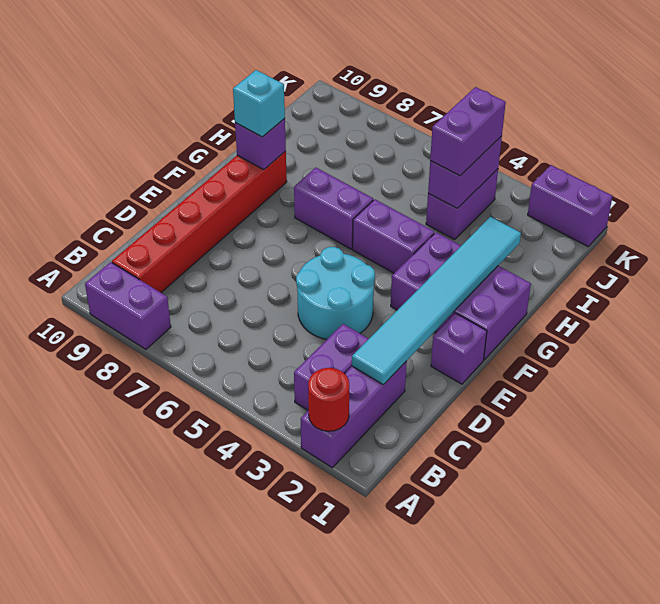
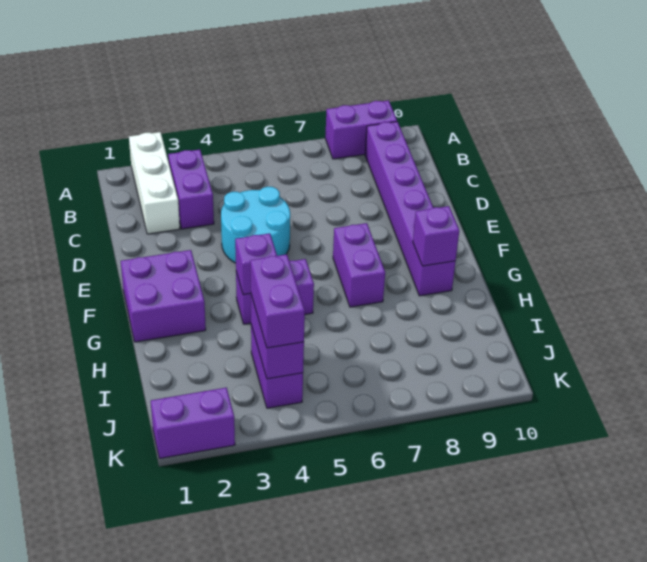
purple 1x3 brick [301,361,407,468] -> white 1x3 brick [129,132,180,234]
red 1x1 round brick [308,368,349,431] -> none
red 1x6 brick [112,151,287,292] -> purple 1x6 brick [365,122,456,296]
cyan 1x6 tile [352,217,521,385] -> none
purple 1x1 brick [431,313,487,384] -> purple 1x1 brick moved to [235,233,277,295]
purple 2x3 brick [391,232,531,360] -> purple 2x2 brick [121,250,206,342]
purple 1x2 brick [294,168,373,249] -> purple 1x2 brick turned to [333,223,385,307]
cyan 1x1 brick [233,70,285,137] -> none

